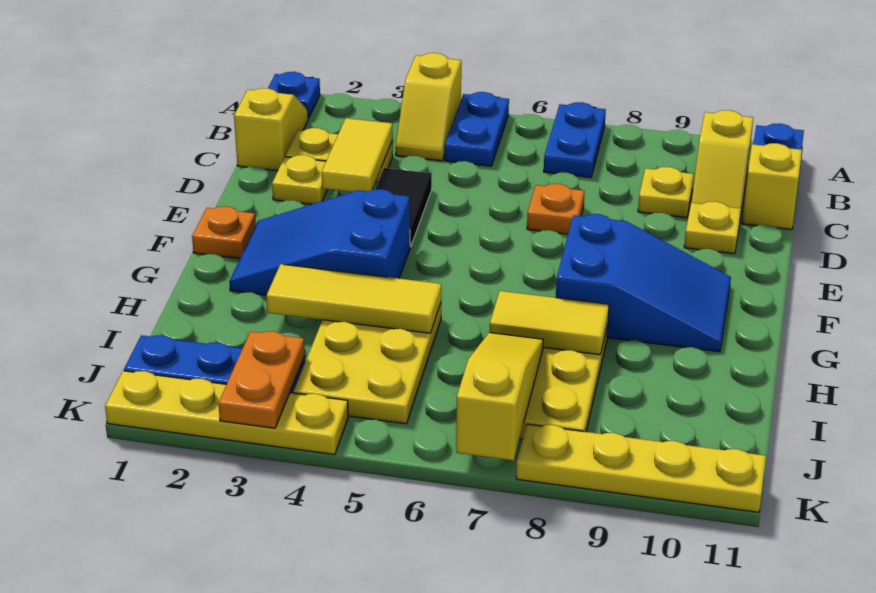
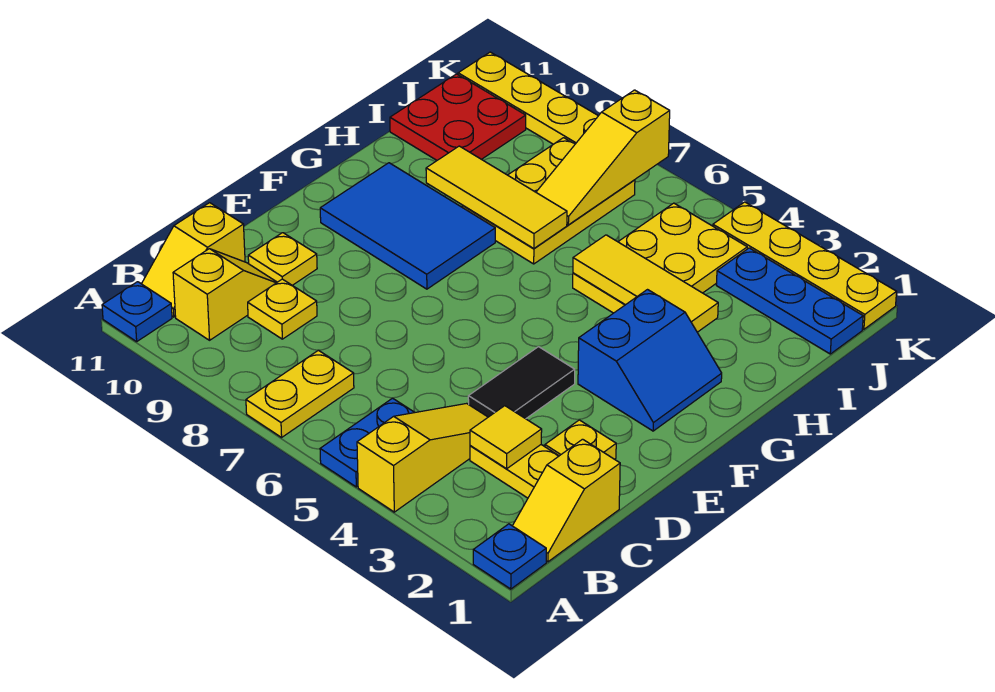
yellow 1x2 slope [396,53,461,161] -> yellow 1x3 slope [357,403,488,512]
blue 1x2 plate [544,102,606,177] -> yellow 1x2 plate [246,350,354,437]
yellow 1x2 tile [322,118,393,192] -> yellow 1x1 tile [470,406,542,469]
orange 1x1 plate [527,184,584,234] -> none
orange 1x1 plate [192,206,256,259] -> none
blue 2x3 slope [229,189,410,295] -> blue 2x2 slope [578,290,722,431]
blue 2x3 slope [556,214,731,352] -> blue 2x3 tile [320,163,495,289]
yellow 1x2 tile [490,291,609,355] -> yellow 1x3 tile [426,146,567,249]
none -> red 2x2 plate [390,74,526,160]
orange 1x2 plate [218,331,305,428] -> none

